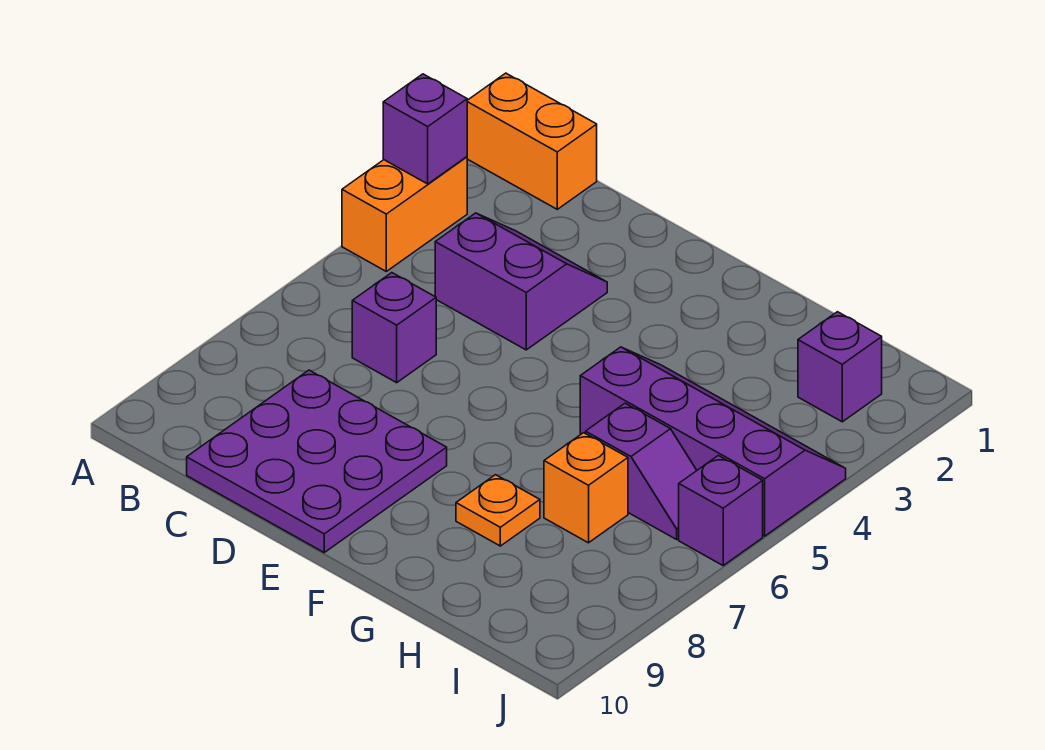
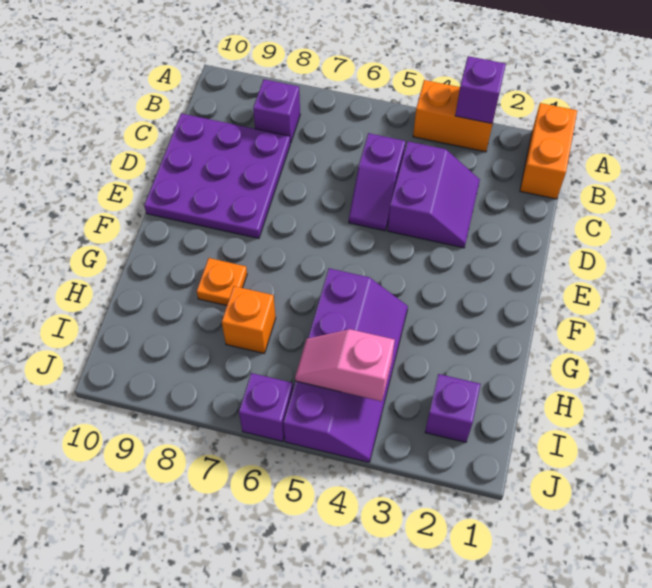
purple 1x1 brick [352,273,436,383] -> purple 1x1 brick moved to [253,79,300,143]
purple 1x2 slope [586,403,697,539] -> purple 1x2 slope moved to [349,133,405,231]
none -> pink 1x2 slope [295,329,395,401]

